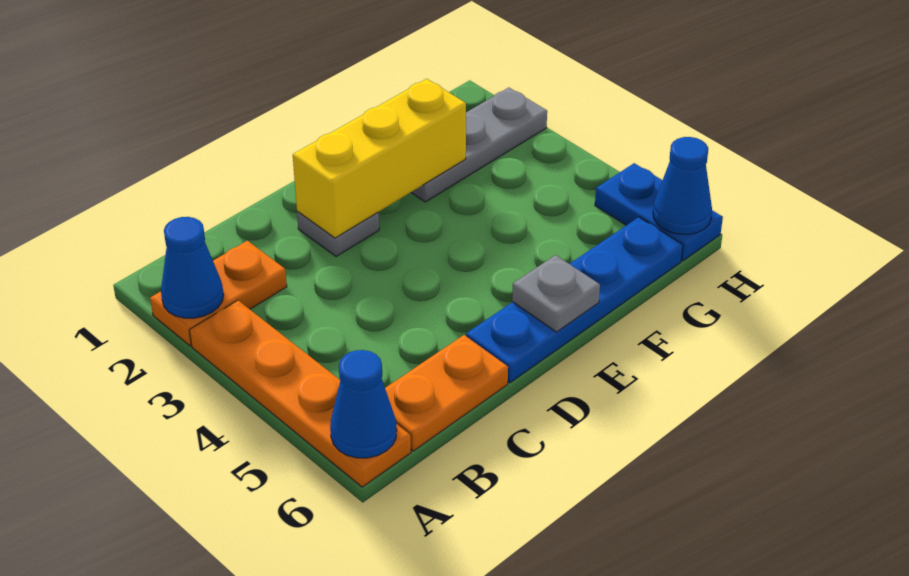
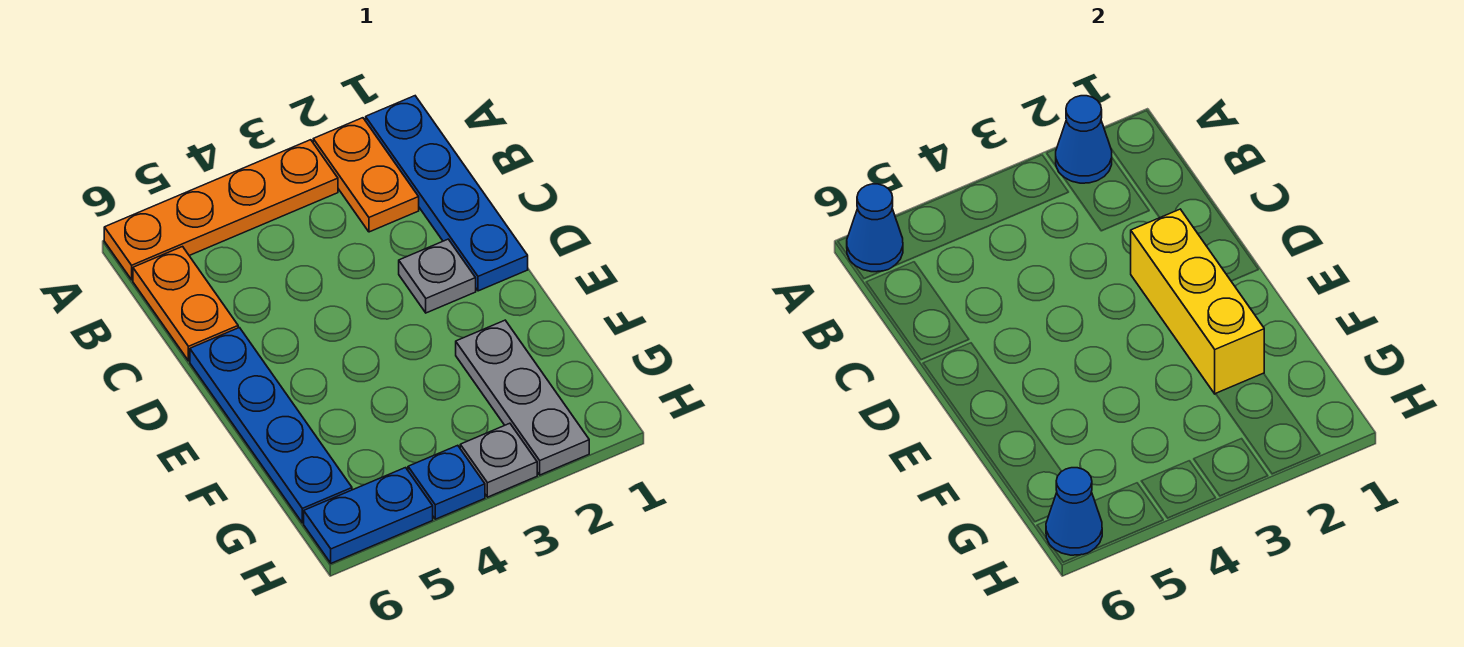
none -> blue 1x4 plate [366,96,528,291]
grey 1x1 plate [512,255,600,332] -> grey 1x1 plate moved to [460,423,537,497]
none -> blue 1x1 plate [408,445,485,519]

